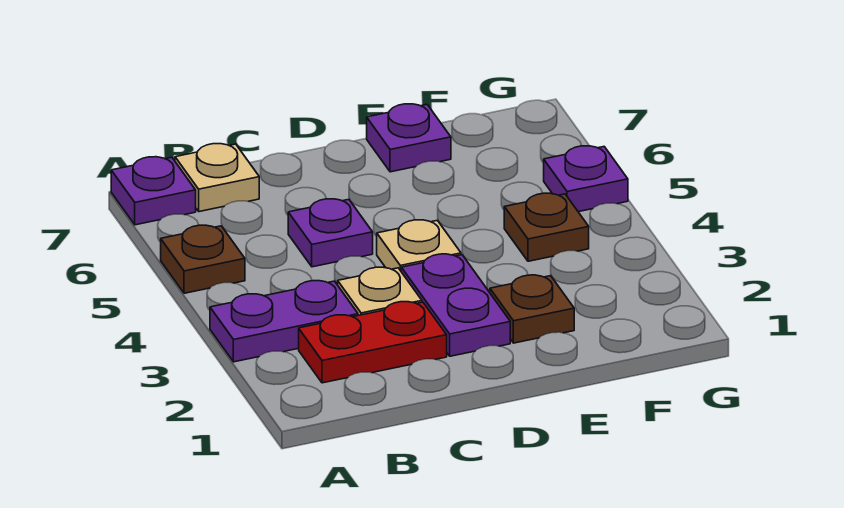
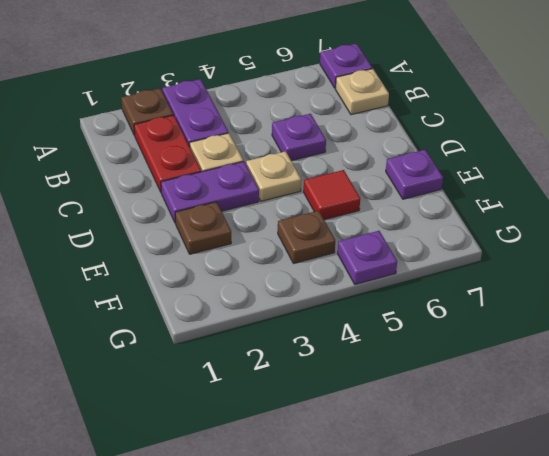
brown 1x1 plate [161,225,245,293] -> brown 1x1 plate moved to [121,88,173,135]
none -> red 1x1 tile [304,170,360,220]

